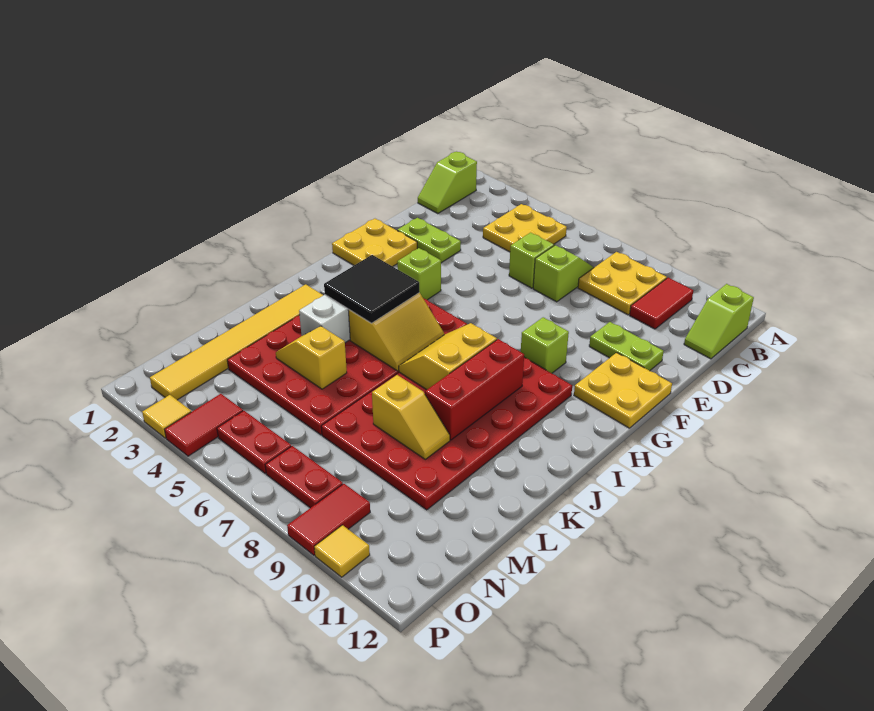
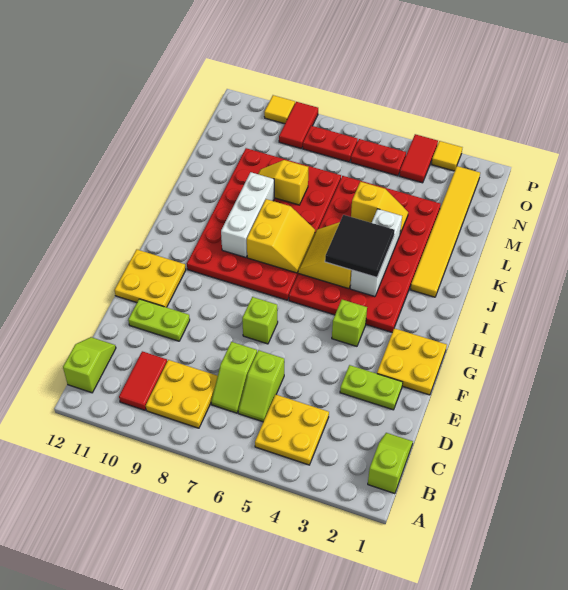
lime 1x1 brick [521,317,569,373] -> lime 1x1 brick moved to [242,297,278,344]
red 1x3 brick [425,339,524,440] -> white 1x3 brick [221,172,274,258]

